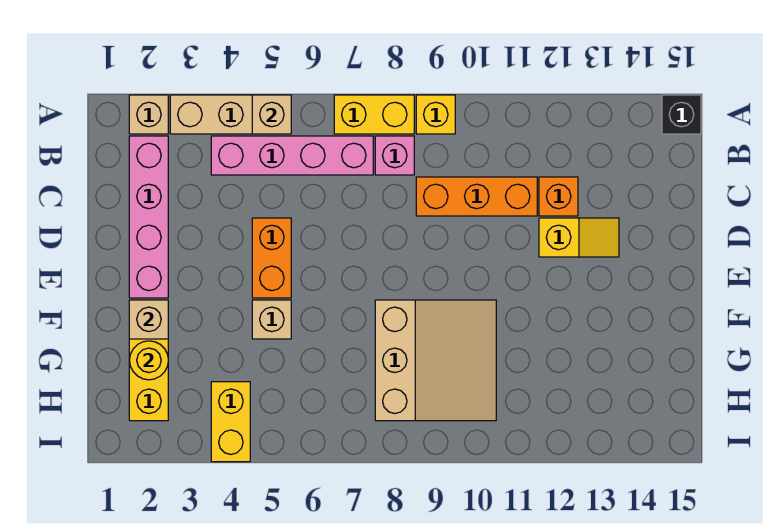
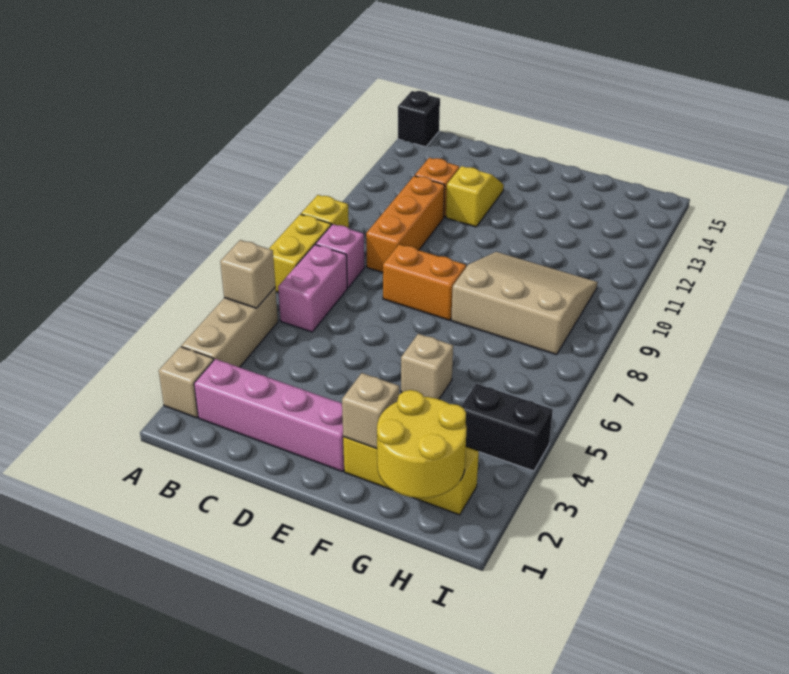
pink 1x4 brick [211,136,373,175] -> pink 1x2 brick [278,245,347,332]
orange 1x2 brick [252,218,291,298] -> orange 1x2 brick moved to [383,244,466,320]
yellow 1x1 round brick [129,341,168,380] -> yellow 2x2 round brick [377,390,467,498]
yellow 1x2 brick [211,382,250,462] -> black 1x2 brick [461,384,553,471]

